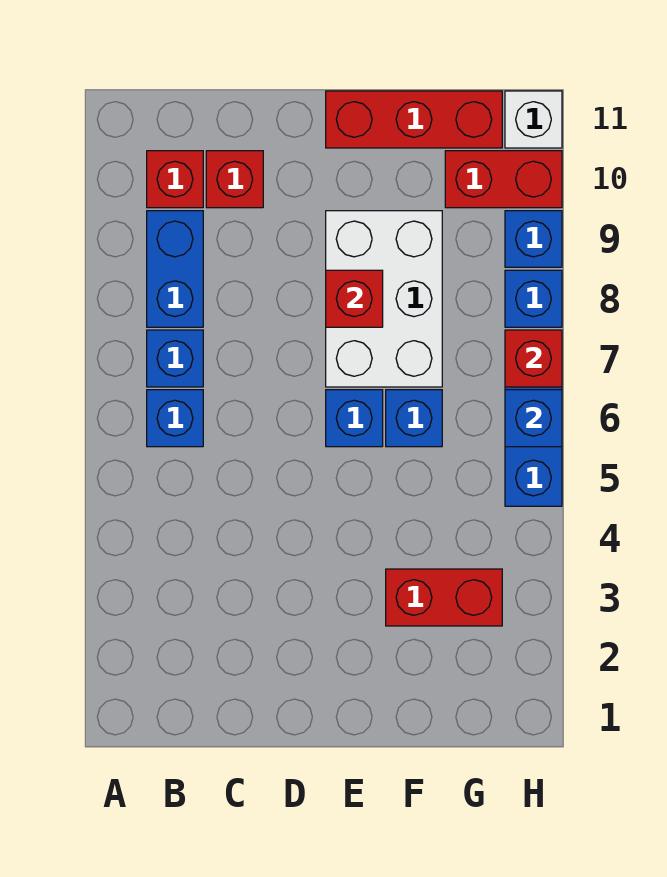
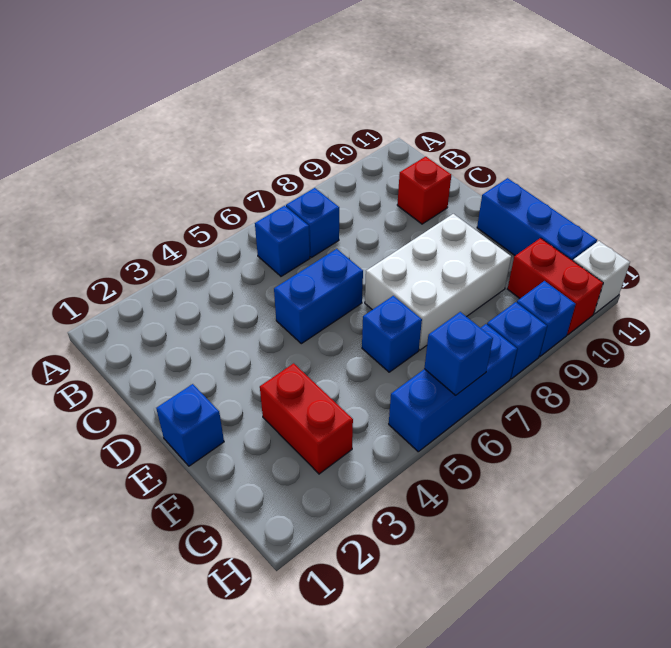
blue 1x2 brick [147,211,203,327] -> blue 1x2 brick moved to [274,249,363,344]
red 1x1 brick [147,151,203,208] -> none
blue 1x1 brick [326,390,383,447] -> blue 1x1 brick moved to [156,384,224,466]
red 1x1 brick [326,270,383,327] -> none
red 1x3 brick [326,91,502,148] -> blue 1x3 brick [477,178,597,261]
red 1x1 brick [505,330,562,387] -> none

